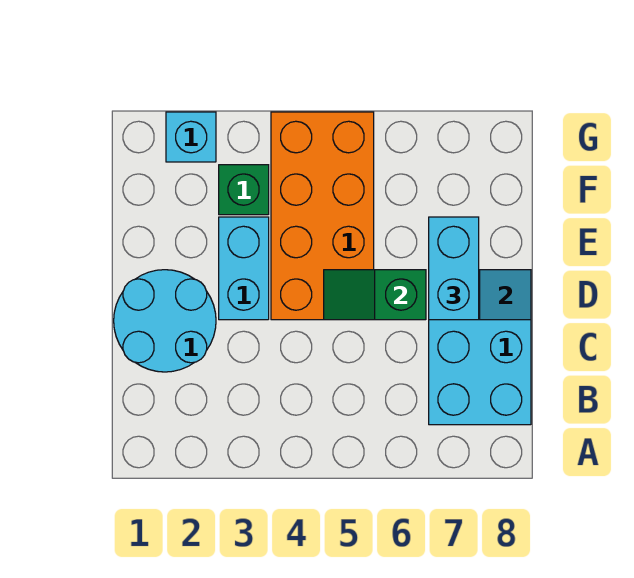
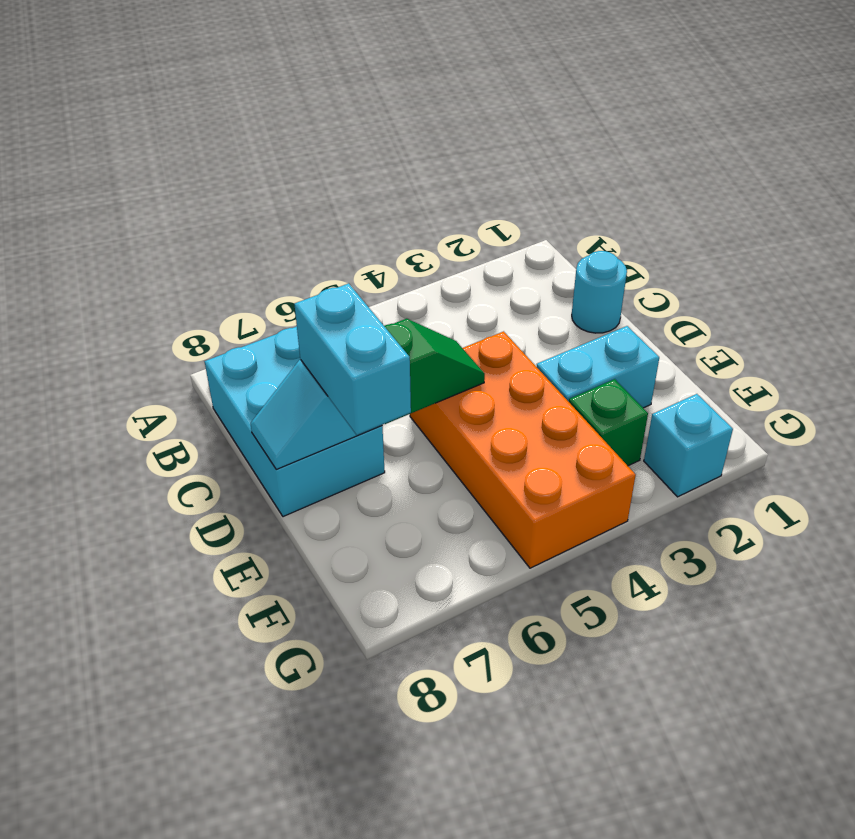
cyan 2x2 round brick [114,270,216,372] -> cyan 1x1 round brick [572,251,627,333]
cyan 1x2 brick [219,217,269,320] -> cyan 1x2 brick turned to [537,326,659,408]

